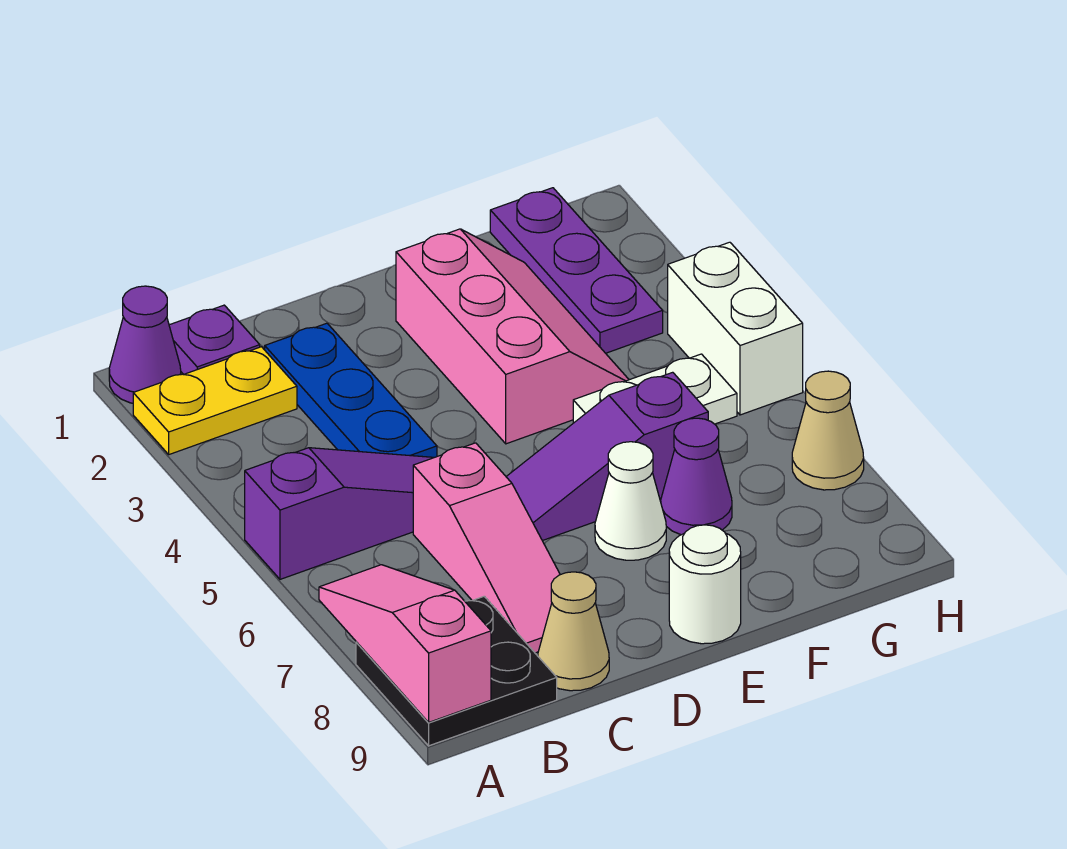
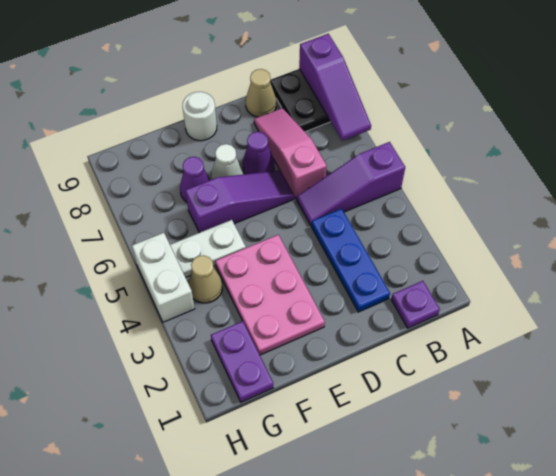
purple 1x1 cone [109,286,181,403] -> purple 1x1 cone moved to [242,132,274,174]
yellow 1x2 plate [133,347,297,454] -> none
pink 1x3 slope [319,565,491,722] -> purple 1x3 slope [299,34,371,141]
pink 2x3 slope [396,229,629,444] -> pink 2x3 plate [215,235,325,355]
purple 1x3 plate [490,188,663,353] -> purple 1x2 plate [211,321,273,402]
tan 1x1 cone [792,371,864,490] -> tan 1x1 cone moved to [188,255,222,303]

